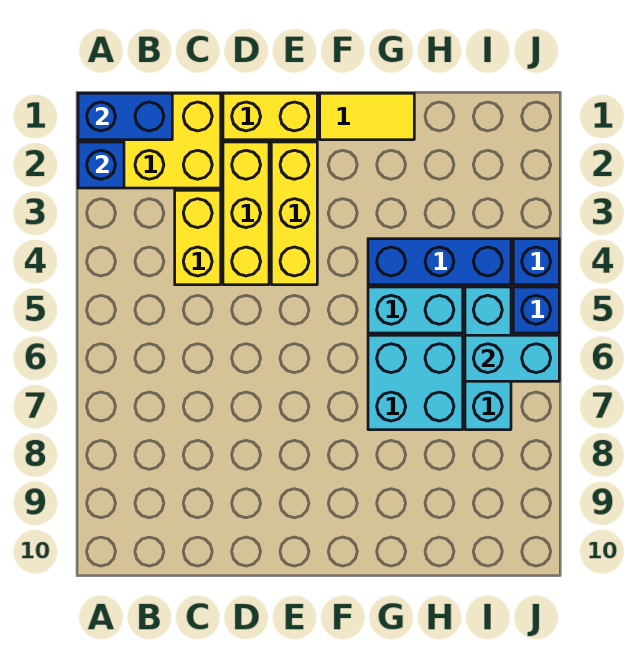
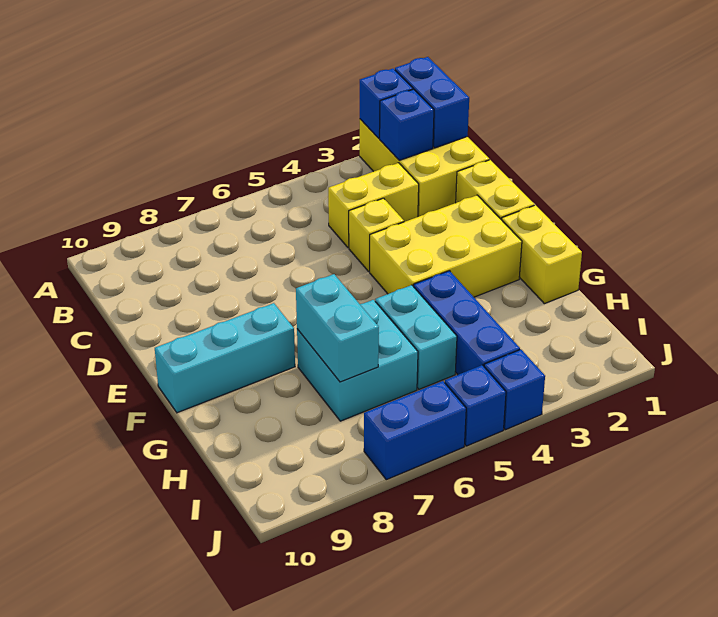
none -> blue 1x1 brick [380,89,434,160]
yellow 1x3 brick [223,142,269,285] -> yellow 1x1 brick [349,198,404,271]
yellow 1x3 brick [271,142,317,285] -> yellow 2x3 brick [370,195,522,297]
yellow 1x2 tile [320,93,414,140] -> yellow 1x2 brick [502,205,582,304]
cyan 1x3 brick [465,287,511,430] -> cyan 1x3 brick moved to [155,303,295,413]
cyan 1x2 brick [465,335,559,381] -> cyan 1x2 brick moved to [296,274,379,382]
none -> blue 1x2 brick [364,381,466,480]

